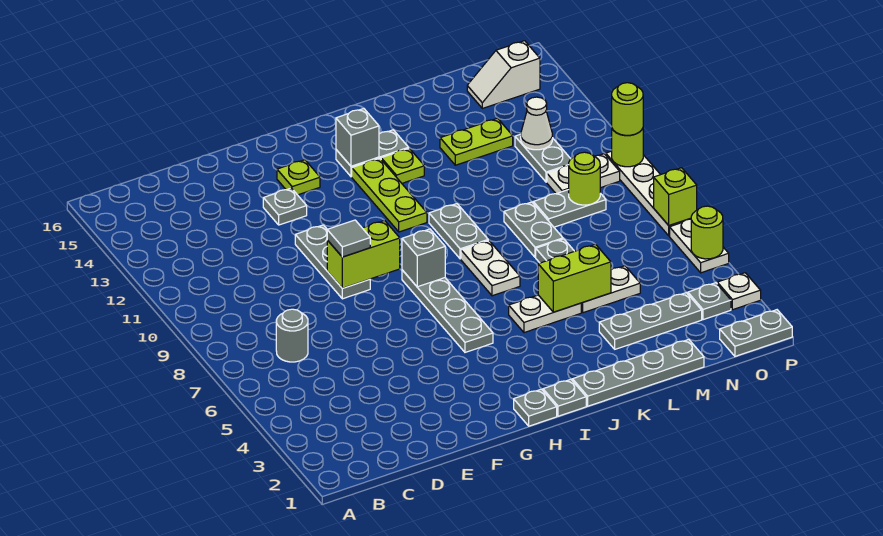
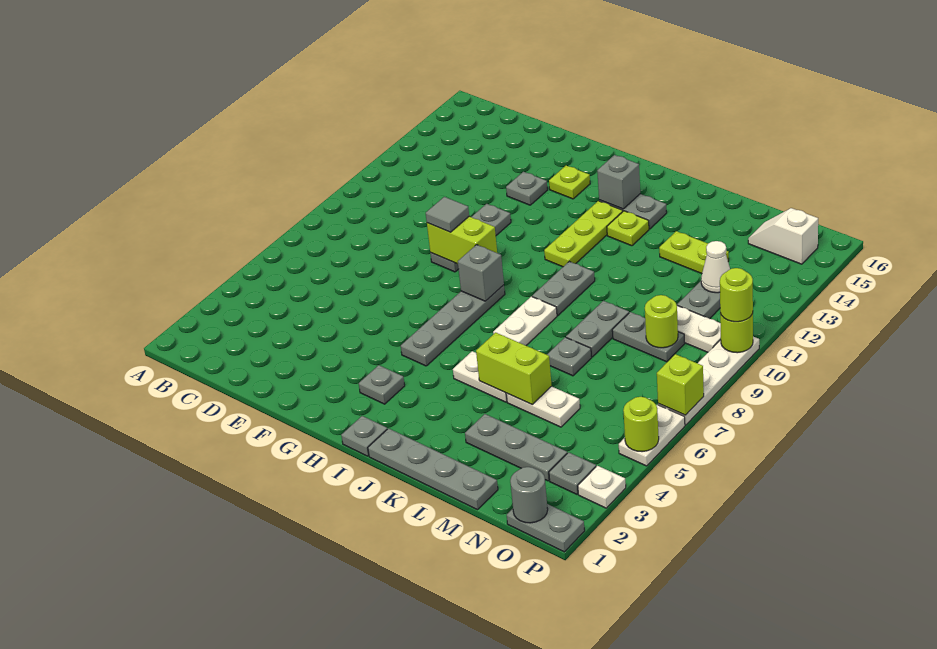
grey 1x1 round brick [276,309,308,362] -> grey 1x1 round brick moved to [510,467,548,523]
grey 1x1 plate [514,389,557,426] -> grey 1x1 plate moved to [359,365,405,404]

